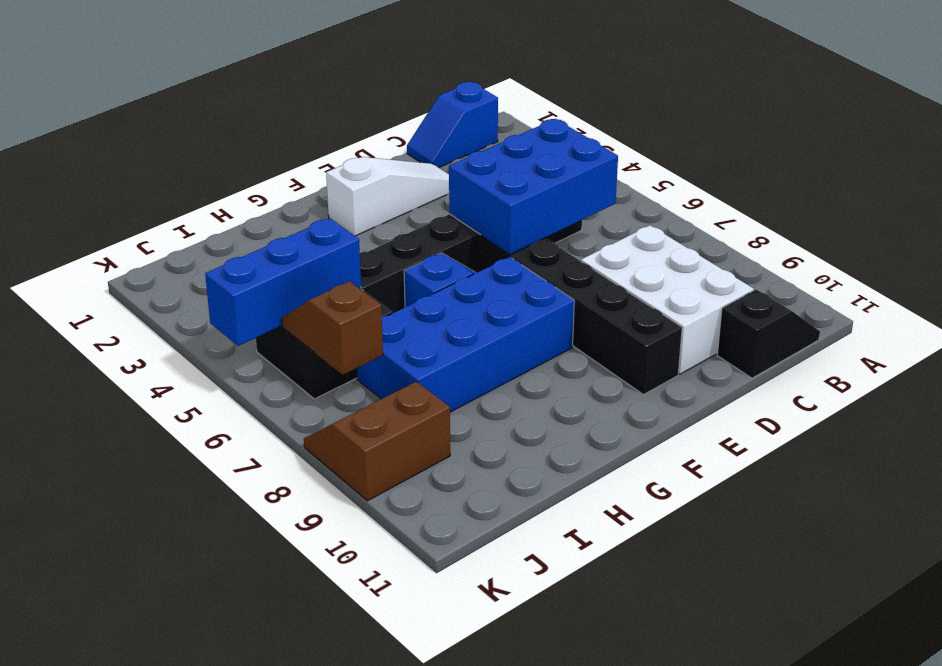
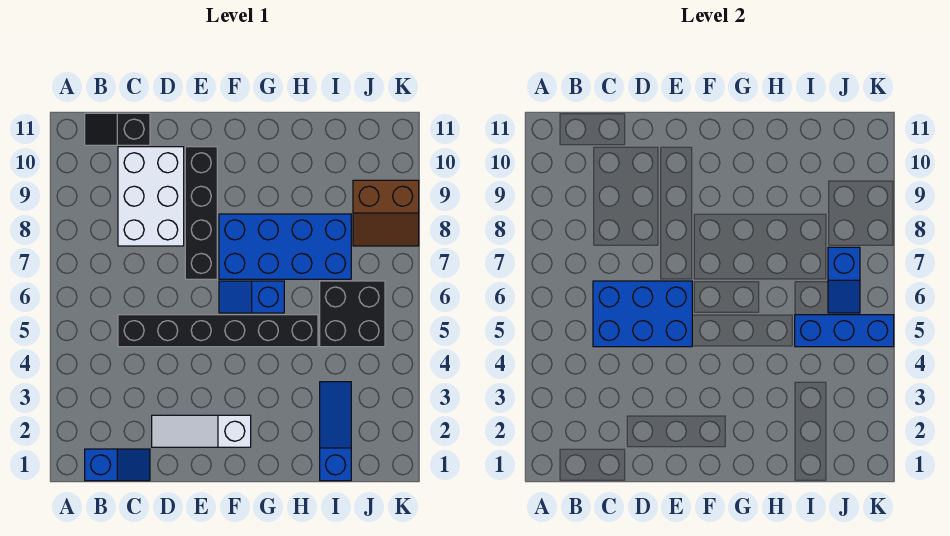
none -> blue 1x3 slope [320,382,351,481]
brown 1x2 slope [282,281,383,375] -> blue 1x2 slope [828,247,860,313]

